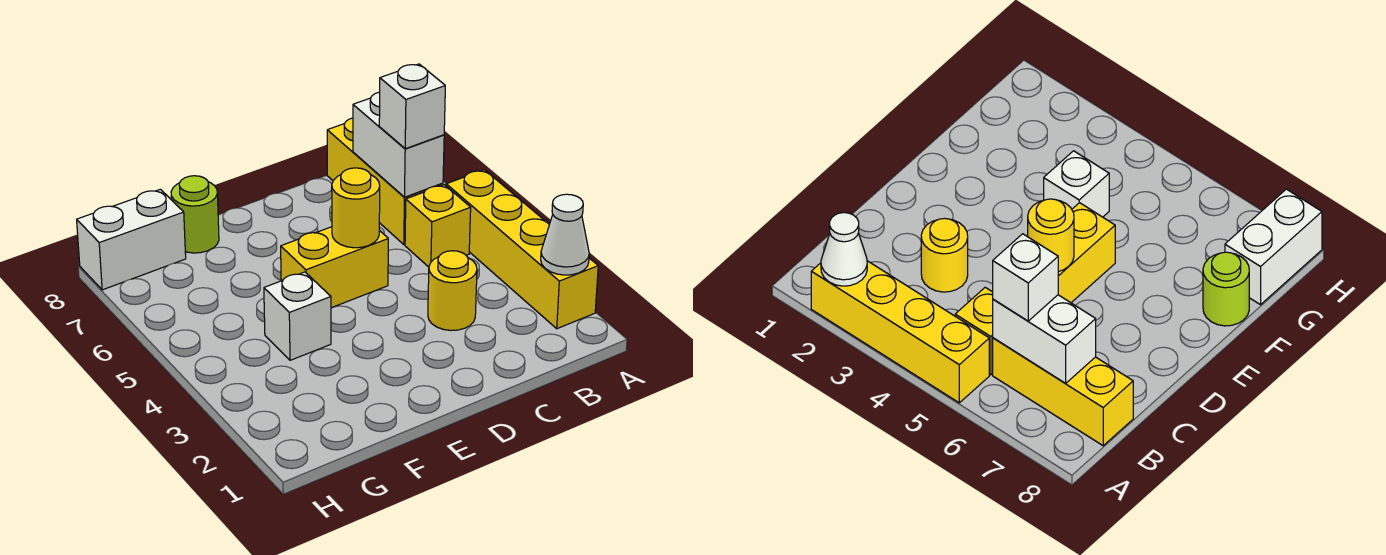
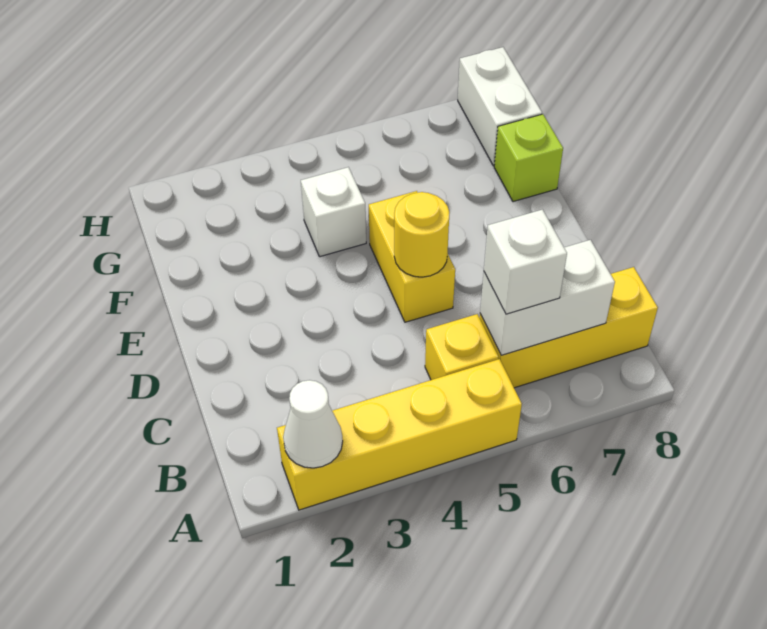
yellow 1x1 round brick [428,251,477,330] -> none
lime 1x1 round brick [171,176,219,253] -> lime 1x1 brick [494,114,563,202]

